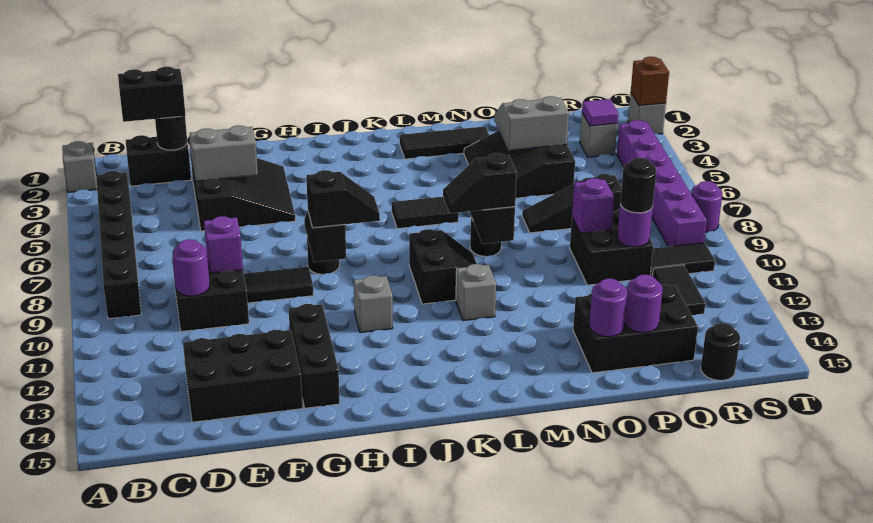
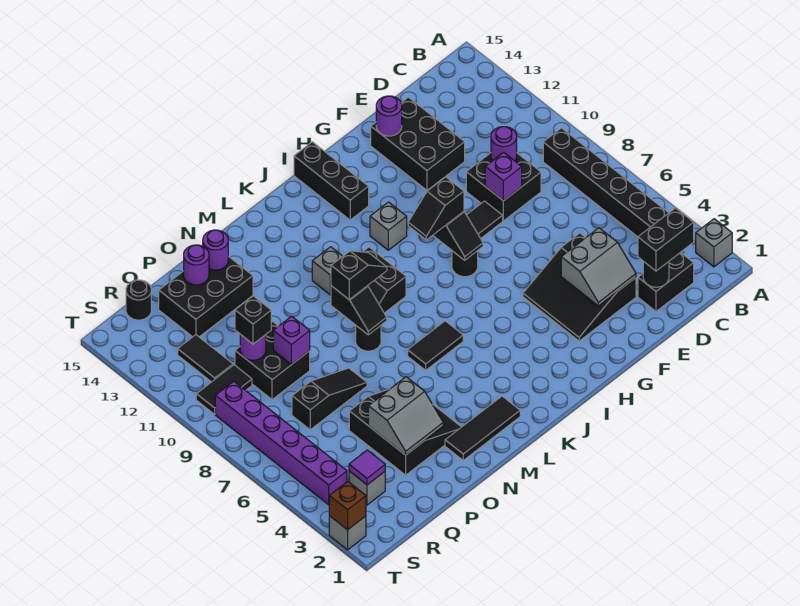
black 2x3 brick [183,330,303,422] -> black 2x3 brick turned to [371,97,465,190]
black 1x3 brick [289,304,340,408] -> black 1x3 brick moved to [294,142,369,220]
black 1x1 round brick [620,158,656,213] -> black 1x1 brick [235,296,271,344]
purple 1x1 round brick [691,181,723,232] -> purple 1x1 round brick moved to [376,96,402,136]

